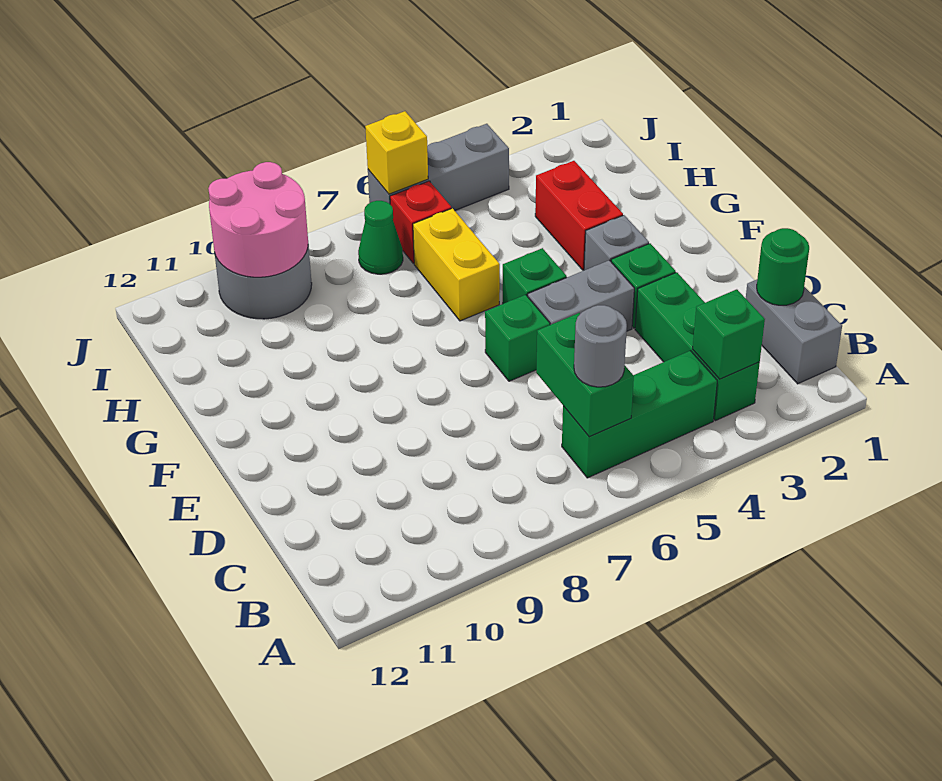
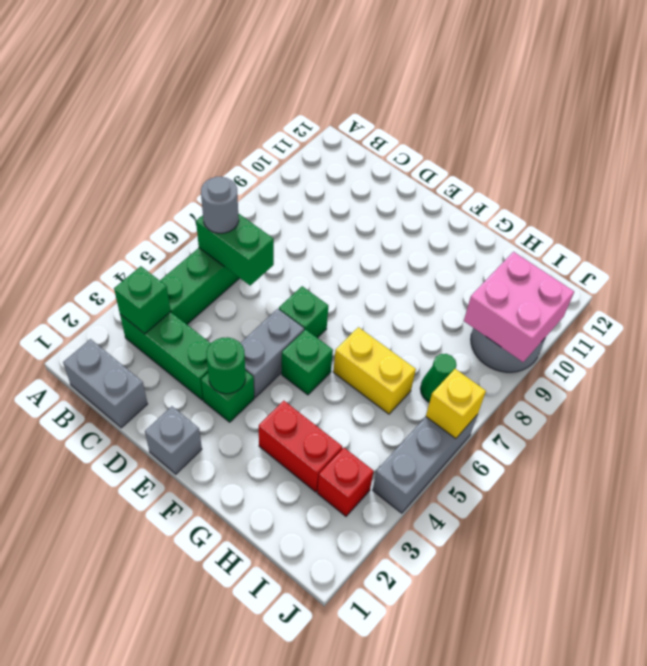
green 1x1 round brick [757,228,809,305] -> green 1x1 round brick moved to [206,337,246,394]
grey 1x1 brick [584,215,649,270] -> grey 1x1 brick moved to [145,406,202,474]
red 1x1 brick [390,181,451,263] -> red 1x1 brick moved to [317,448,374,516]
pink 2x2 round brick [208,162,308,277] -> pink 2x2 brick [464,252,574,362]

